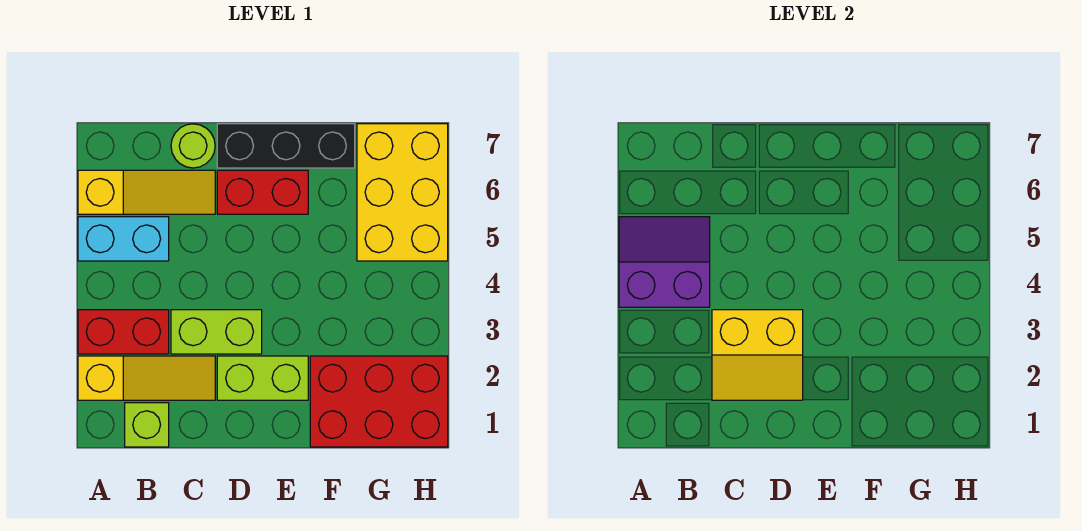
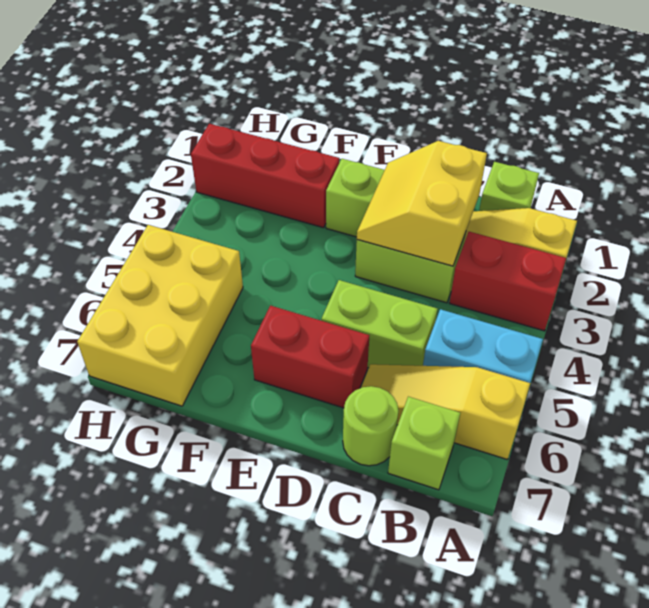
purple 2x2 slope [619,217,710,307] -> none
none -> lime 1x1 brick [388,397,460,490]
yellow 2x2 slope [712,310,803,400] -> yellow 2x2 slope turned to [357,141,487,266]
none -> lime 1x2 brick [321,280,437,368]
black 1x3 brick [217,124,355,168] -> none
red 2x3 brick [310,356,448,447] -> red 1x3 brick [191,124,339,228]

